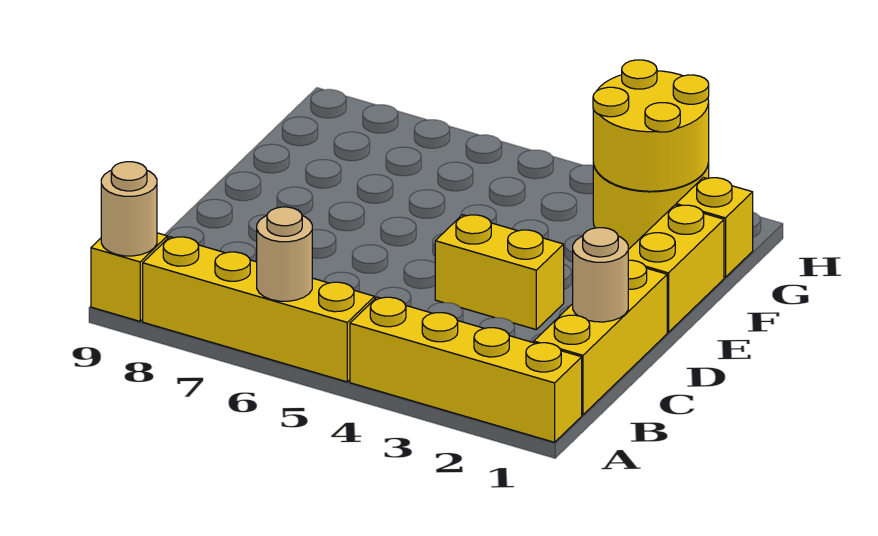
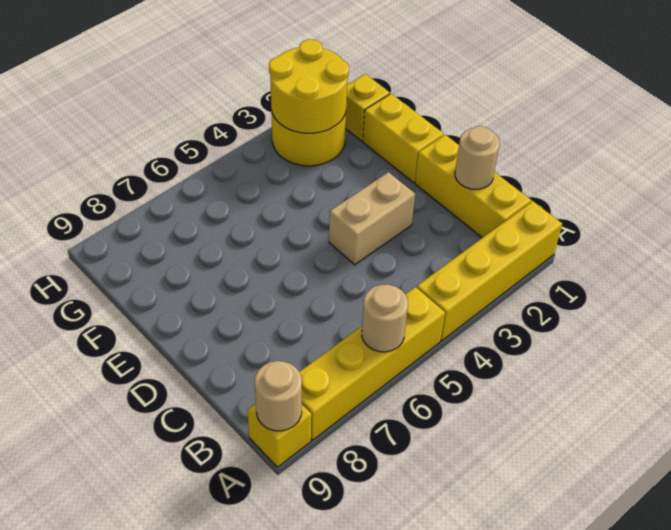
yellow 1x2 brick [435,215,564,329] -> tan 1x2 brick [329,172,415,265]

